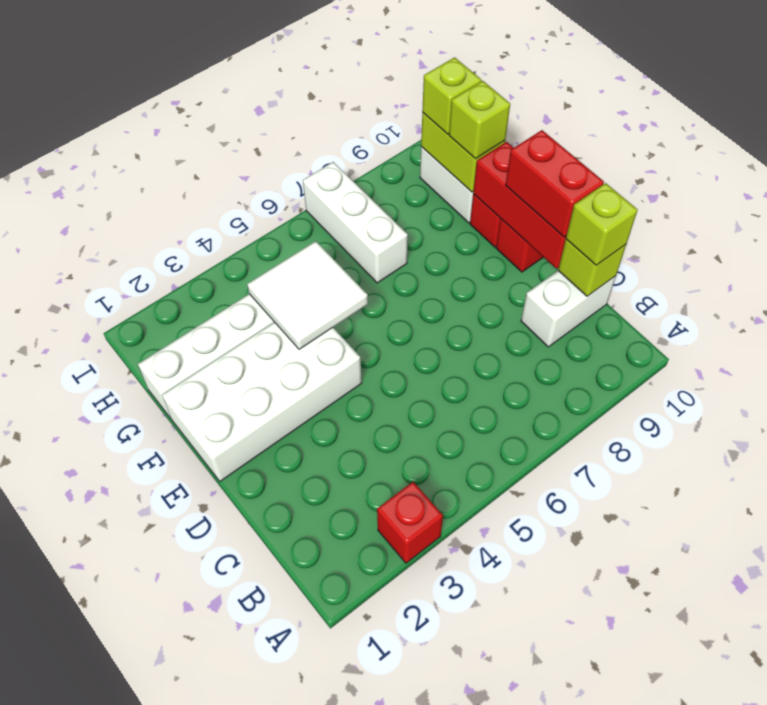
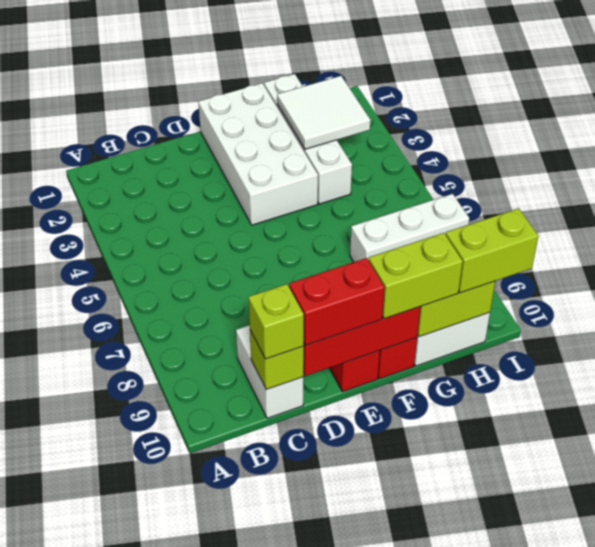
red 1x1 brick [377,482,443,563] -> none
white 2x2 tile [247,241,368,349] -> white 2x2 tile moved to [277,76,370,149]
lime 1x1 brick [449,81,510,159] -> lime 1x2 brick [369,233,463,319]
lime 1x1 brick [422,57,481,134] -> lime 1x2 brick [446,208,538,293]

